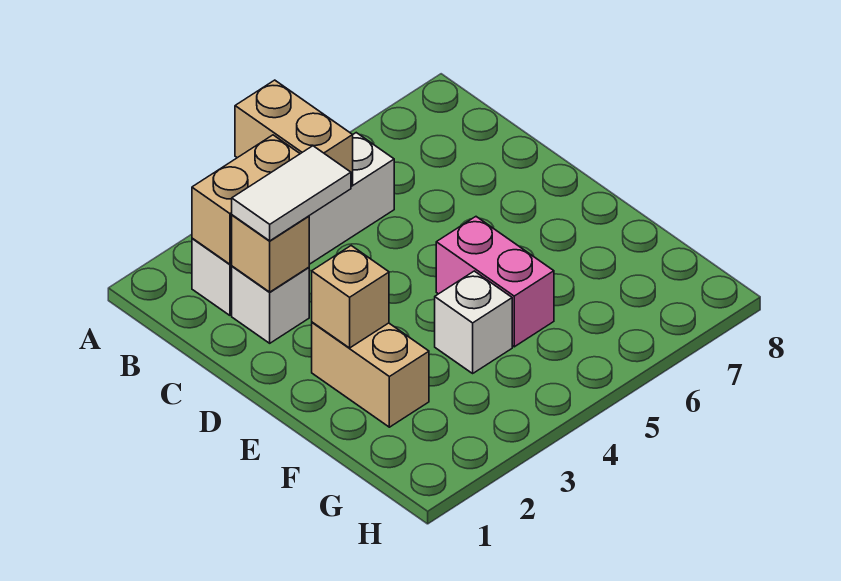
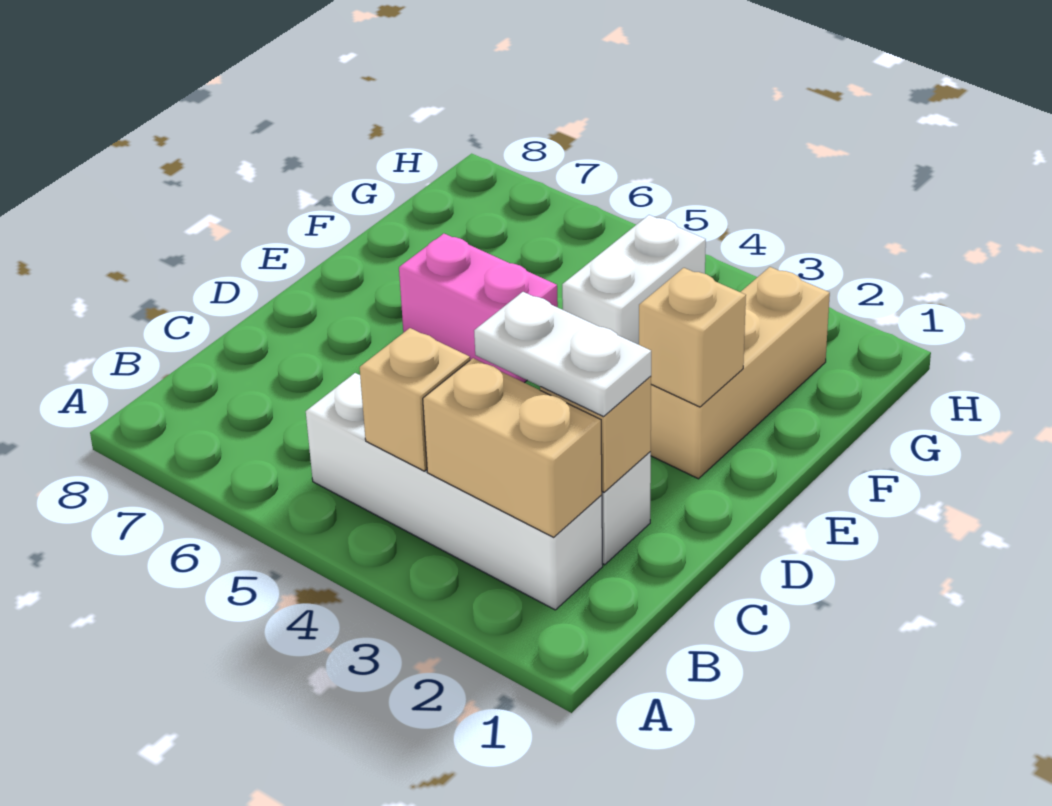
tan 1x2 brick [235,80,353,186] -> tan 1x1 brick [360,328,470,471]
white 1x2 tile [232,146,351,241] -> white 1x2 plate [474,292,651,417]
tan 1x2 brick [312,322,429,427] -> tan 1x3 brick [650,267,830,479]
pink 1x2 brick [436,217,554,347] -> pink 1x2 brick turned to [399,234,558,383]
white 1x1 brick [435,271,512,373] -> white 1x2 brick [562,215,706,345]

